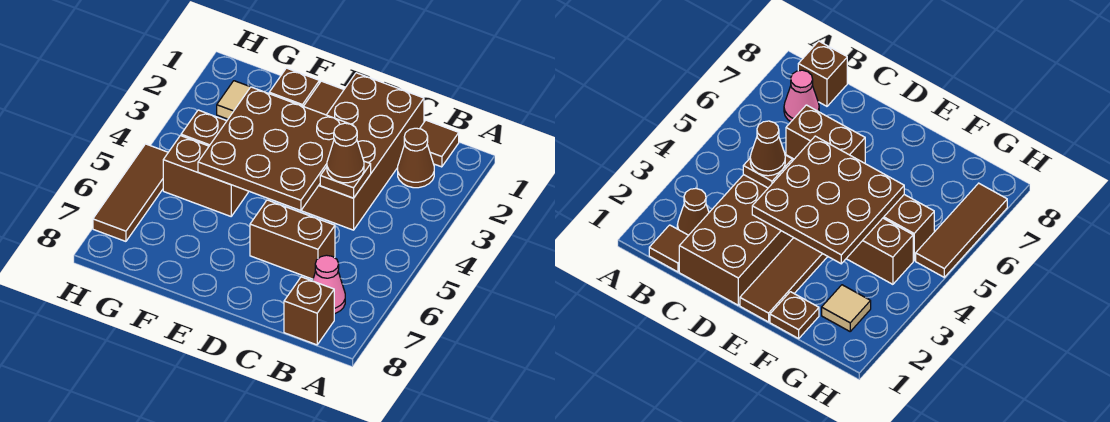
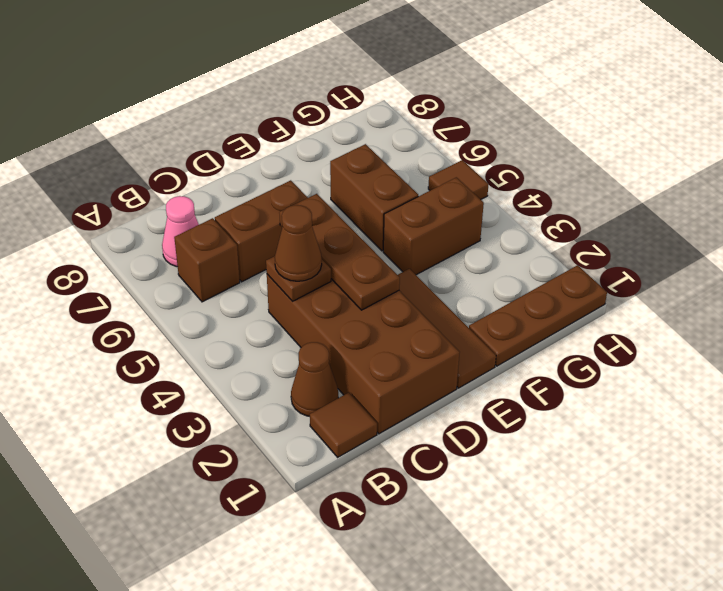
brown 1x1 brick [284,277,334,345] -> brown 1x1 brick moved to [174,218,240,302]
brown 3x3 plate [198,87,349,211] -> brown 1x3 plate [279,194,400,310]
brown 1x1 plate [269,68,319,106] -> brown 1x3 plate [469,265,607,366]
brown 1x2 brick [163,136,248,216] -> brown 1x2 brick turned to [330,144,418,251]
tan 1x1 tile [217,81,250,119] -> none
brown 1x3 tile [93,144,168,241] -> brown 1x1 tile [428,160,489,199]

